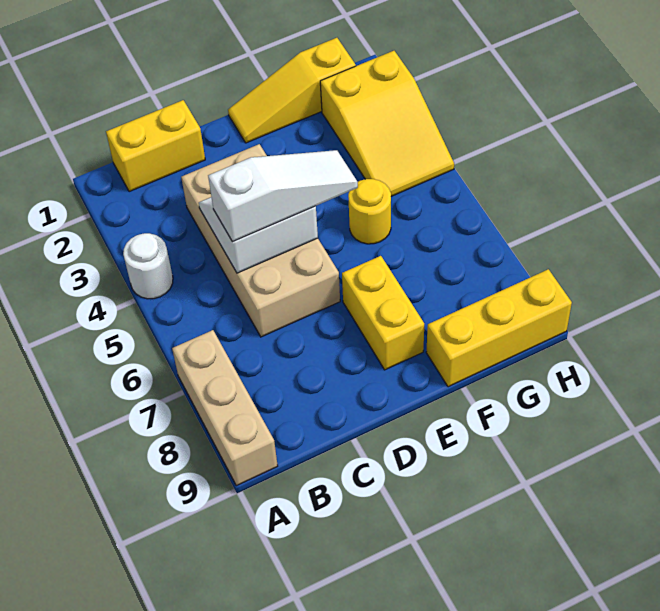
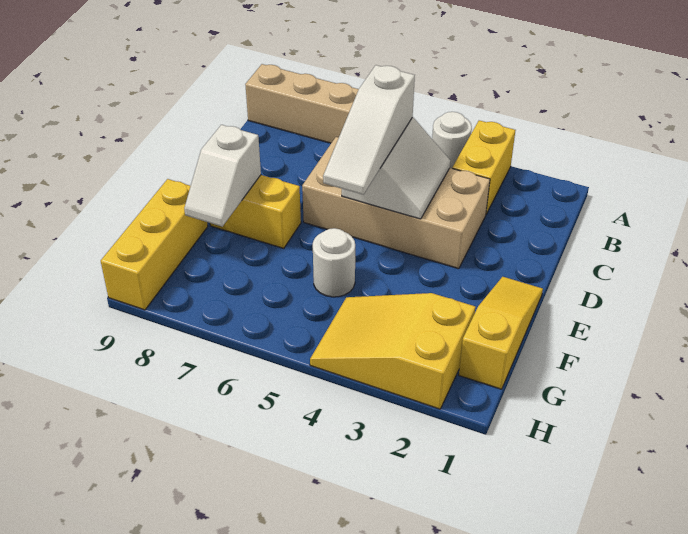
yellow 1x2 brick [106,100,205,192] -> yellow 1x2 brick moved to [452,120,515,214]
none -> white 1x2 slope [184,125,261,226]
yellow 1x1 round brick [348,179,391,244] -> white 1x1 round brick [313,228,355,297]

